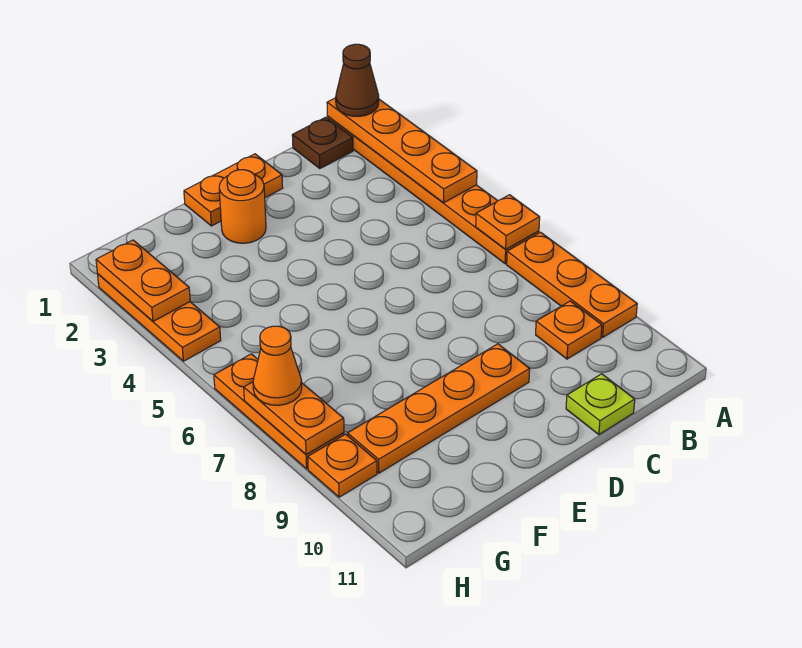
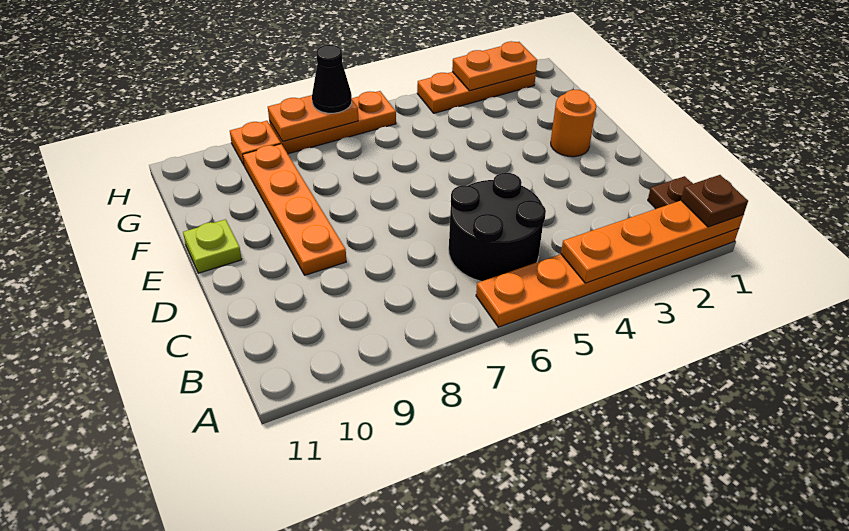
brown 1x1 cone [336,44,379,116] -> brown 1x1 plate [681,175,748,227]
orange 1x1 plate [476,195,540,250] -> none
orange 1x3 plate [507,232,637,337] -> none
none -> black 2x2 round brick [449,173,546,281]
orange 1x1 plate [536,301,602,359] -> none
lime 1x1 plate [566,374,635,435] -> lime 1x1 plate moved to [183,219,242,273]
orange 1x2 plate [184,154,283,226] -> none
orange 1x1 cone [253,326,302,405] -> black 1x1 cone [312,45,352,113]

